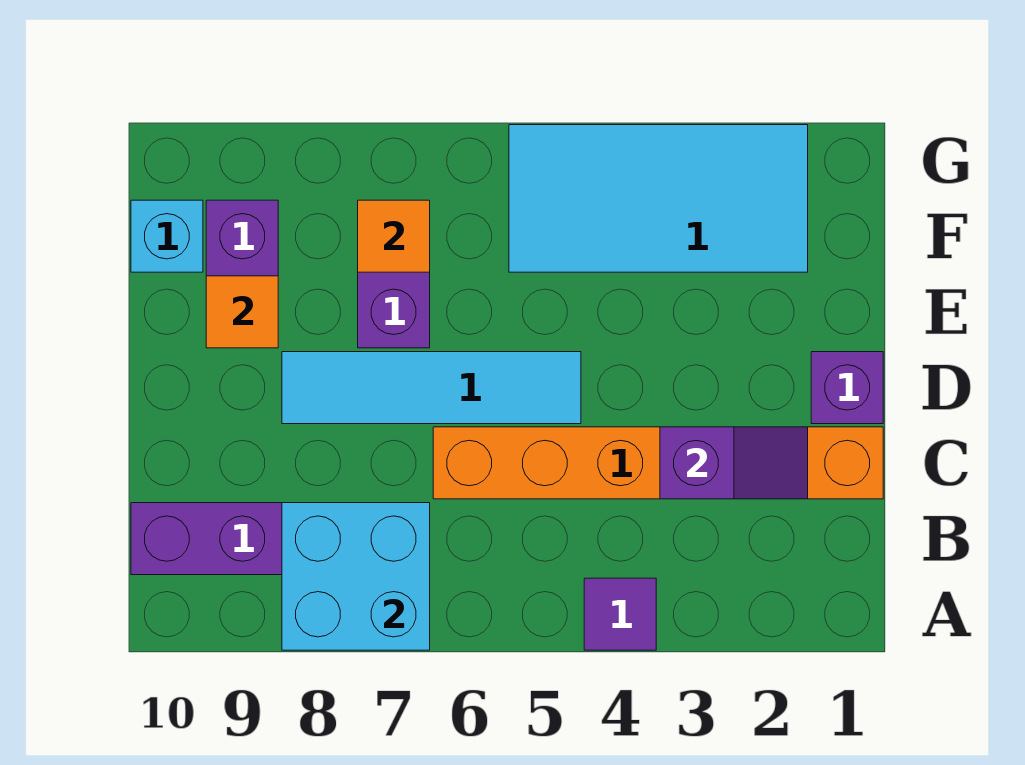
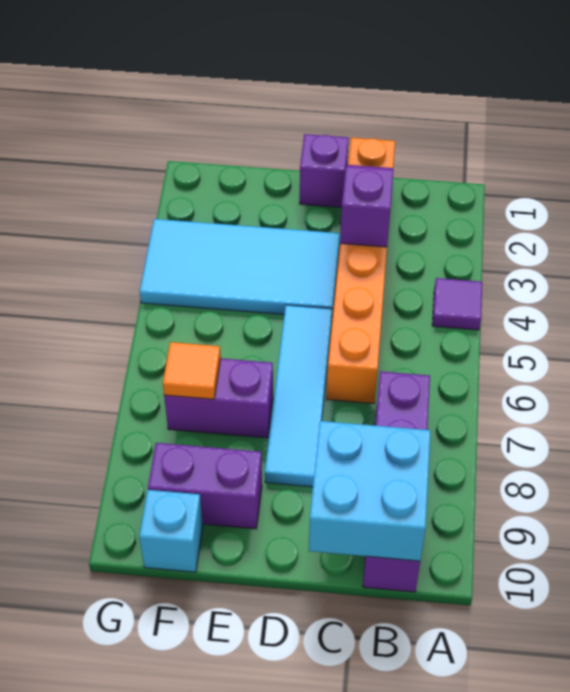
cyan 2x2 brick [282,503,430,650] -> cyan 2x2 brick moved to [309,421,431,561]
orange 1x1 tile [206,276,278,348] -> none
cyan 2x4 tile [509,125,808,272] -> cyan 2x4 tile turned to [140,219,340,315]

